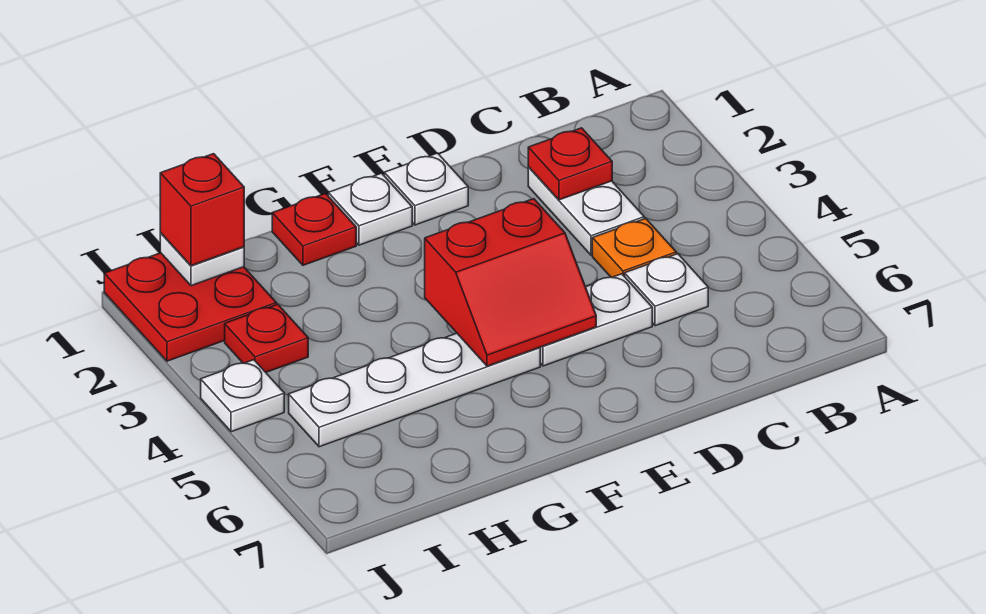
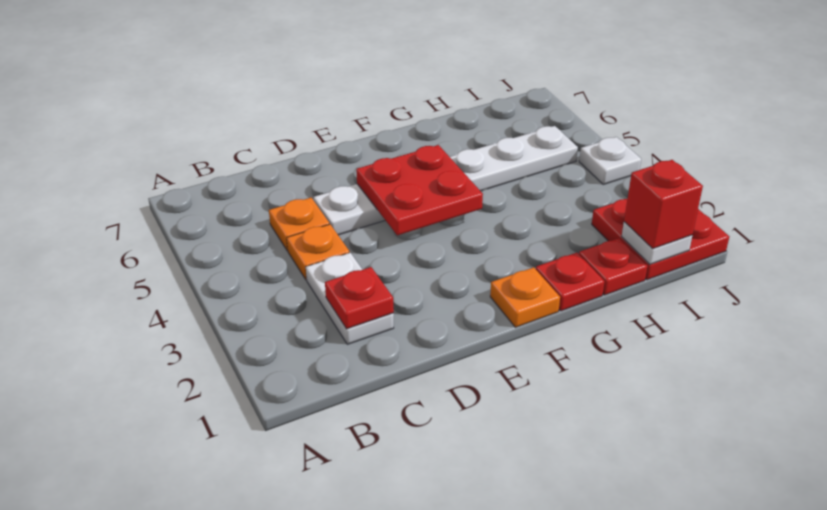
white 1x1 plate [625,254,708,326] -> orange 1x1 plate [269,198,329,251]
white 1x1 plate [384,153,468,225] -> none
red 2x2 slope [425,199,596,366] -> red 2x2 plate [356,145,483,235]
white 1x1 plate [328,173,412,245] -> orange 1x1 plate [490,267,560,327]
red 1x1 plate [225,304,308,372] -> red 1x1 plate moved to [579,238,647,295]

